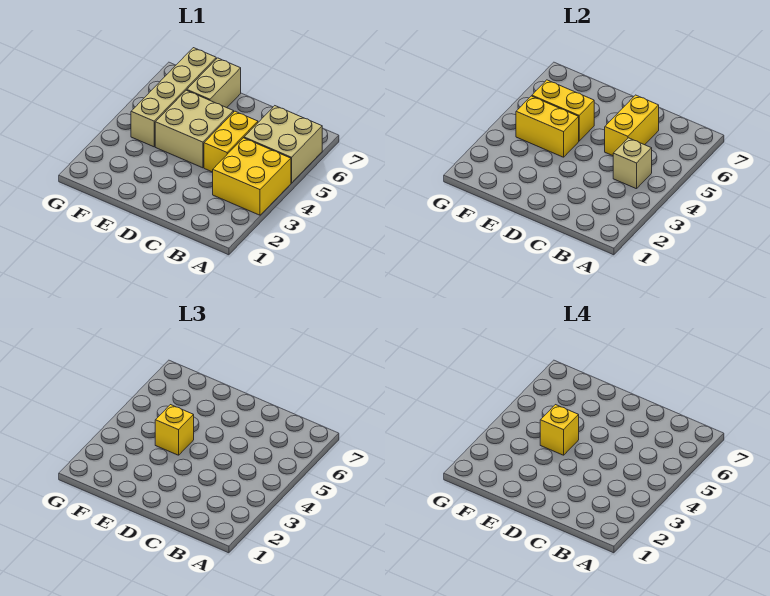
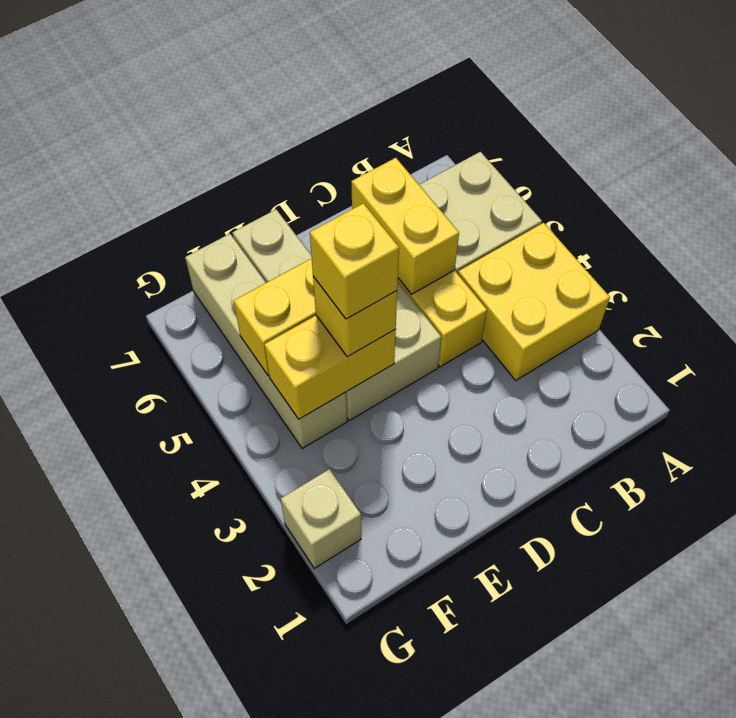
tan 1x1 brick [613,138,652,189] -> tan 1x1 brick moved to [281,469,361,568]

